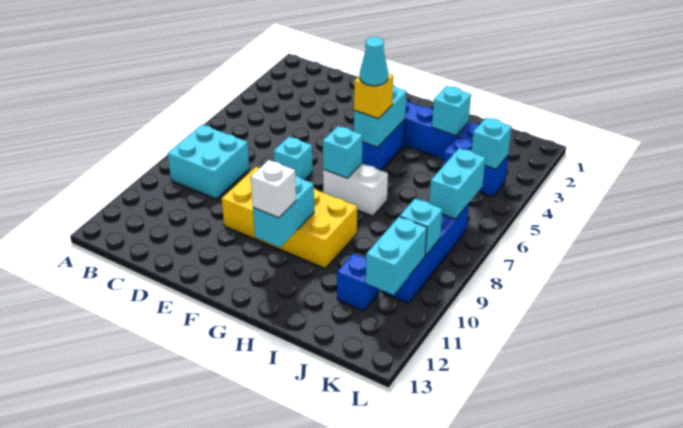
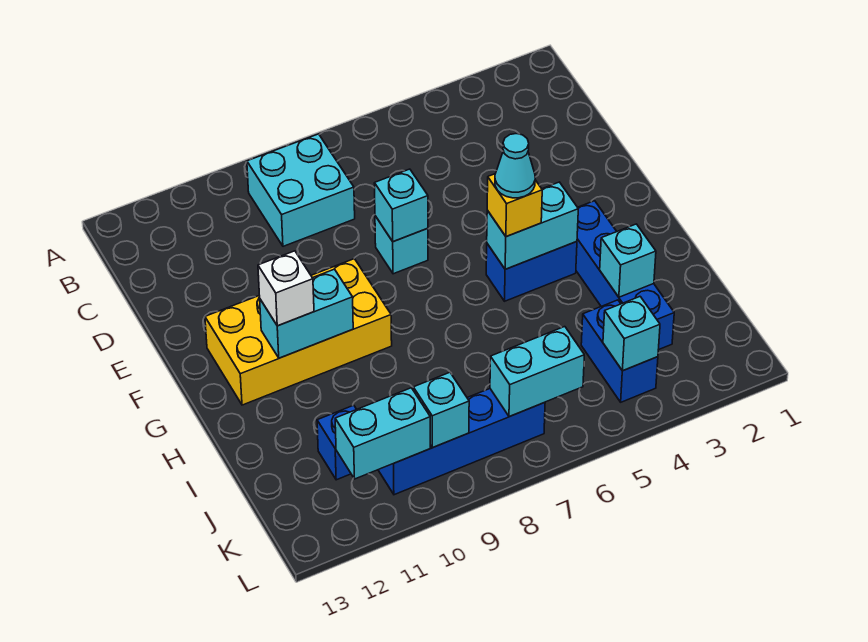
yellow 2x4 brick [222,167,357,268] -> yellow 2x4 brick turned to [205,259,392,405]
white 1x2 brick [323,164,388,216] -> none
cyan 1x1 brick [323,126,362,178] -> cyan 1x1 brick moved to [374,169,428,242]

